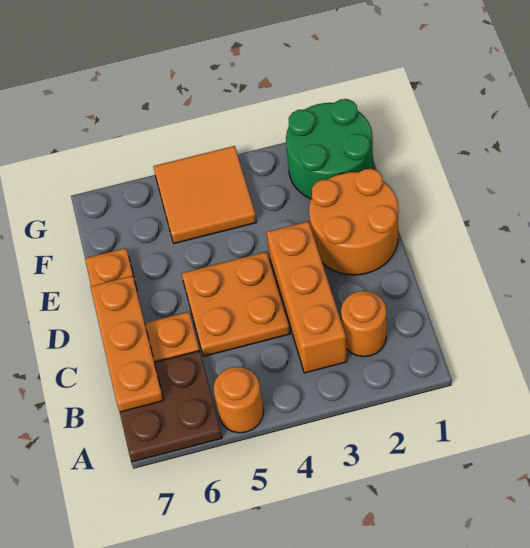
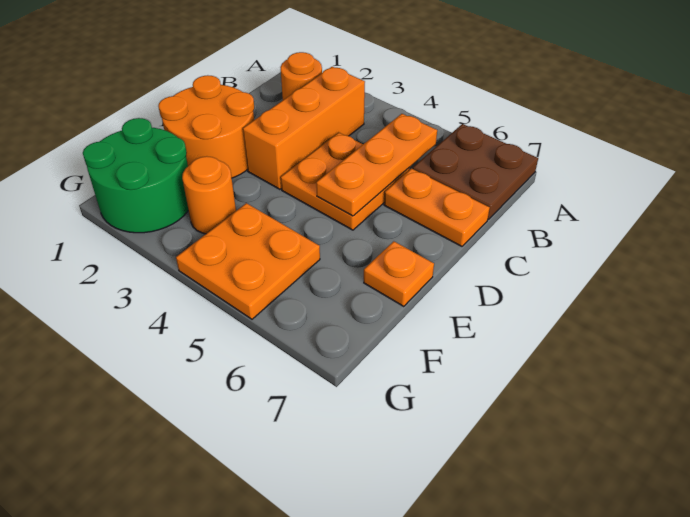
orange 1x1 round brick [214,367,264,433] -> orange 1x1 round brick moved to [182,156,236,234]
orange 1x3 plate [91,276,164,412] -> orange 1x3 plate moved to [316,114,437,216]
orange 2x2 tile [153,146,257,243] -> orange 2x2 plate [176,203,320,319]

